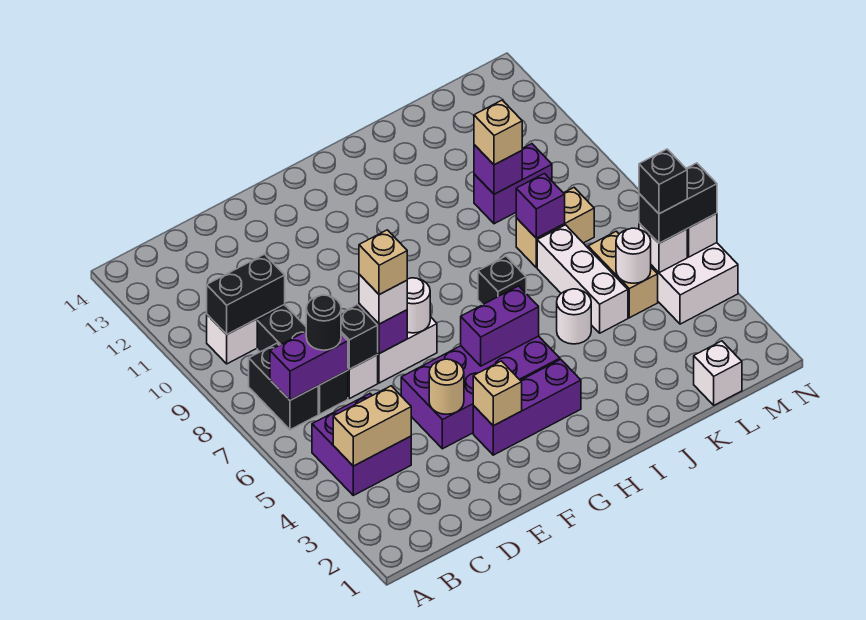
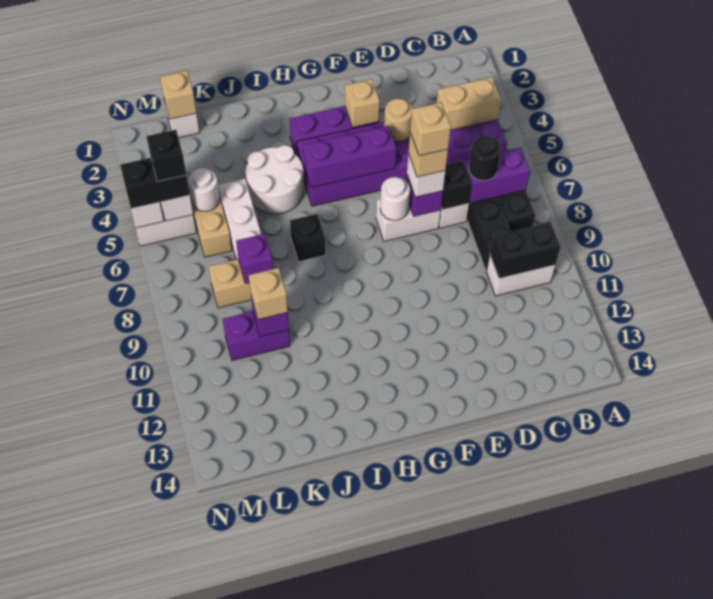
none -> tan 1x1 brick [410,103,451,156]
purple 1x2 brick [461,286,539,366] -> purple 1x3 brick [303,126,396,188]
white 1x1 round brick [557,289,591,344] -> white 2x2 round brick [246,145,304,214]
none -> tan 1x1 brick [160,71,197,119]

